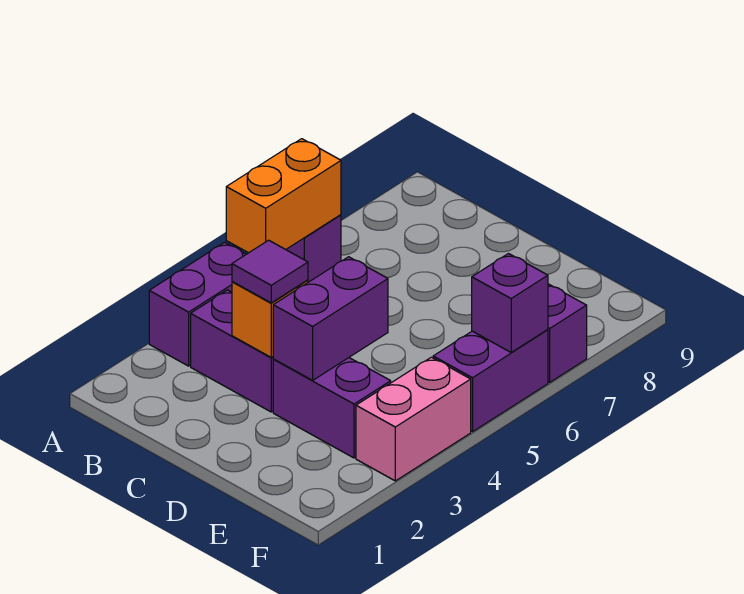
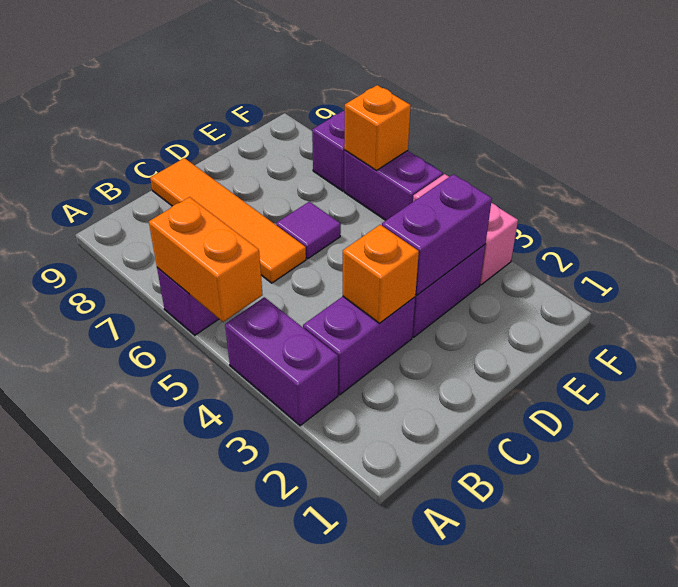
purple 1x1 tile [232,240,308,303] -> purple 1x1 tile moved to [276,202,341,259]
none -> orange 1x4 tile [150,158,306,283]
purple 1x2 brick [273,257,388,380] -> purple 1x2 brick turned to [382,174,492,295]
purple 1x1 brick [472,254,548,352] -> orange 1x1 brick [344,85,411,170]

